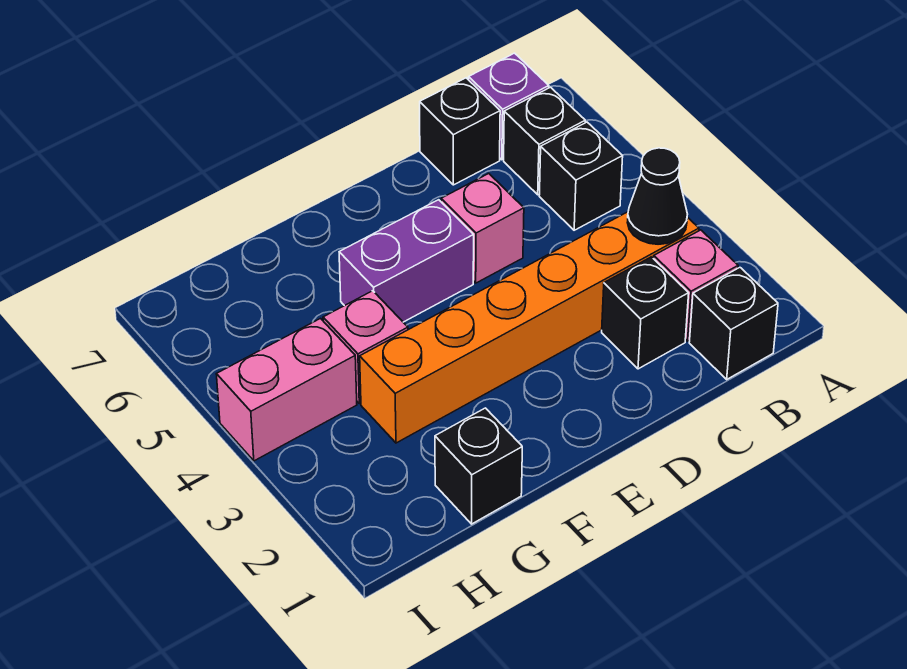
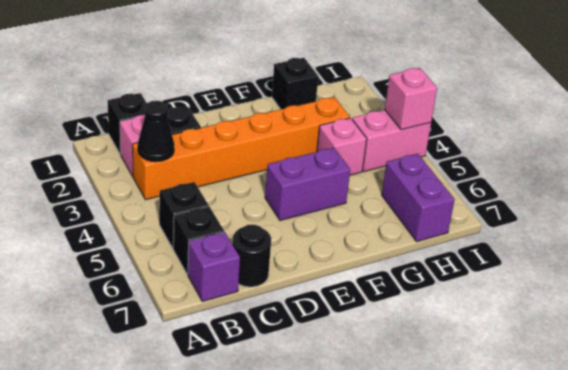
black 1x1 brick [420,78,500,185] -> black 1x1 round brick [233,224,271,287]
pink 1x1 brick [441,174,524,283] -> pink 1x1 brick moved to [385,68,437,130]
none -> purple 1x2 brick [382,154,455,241]

